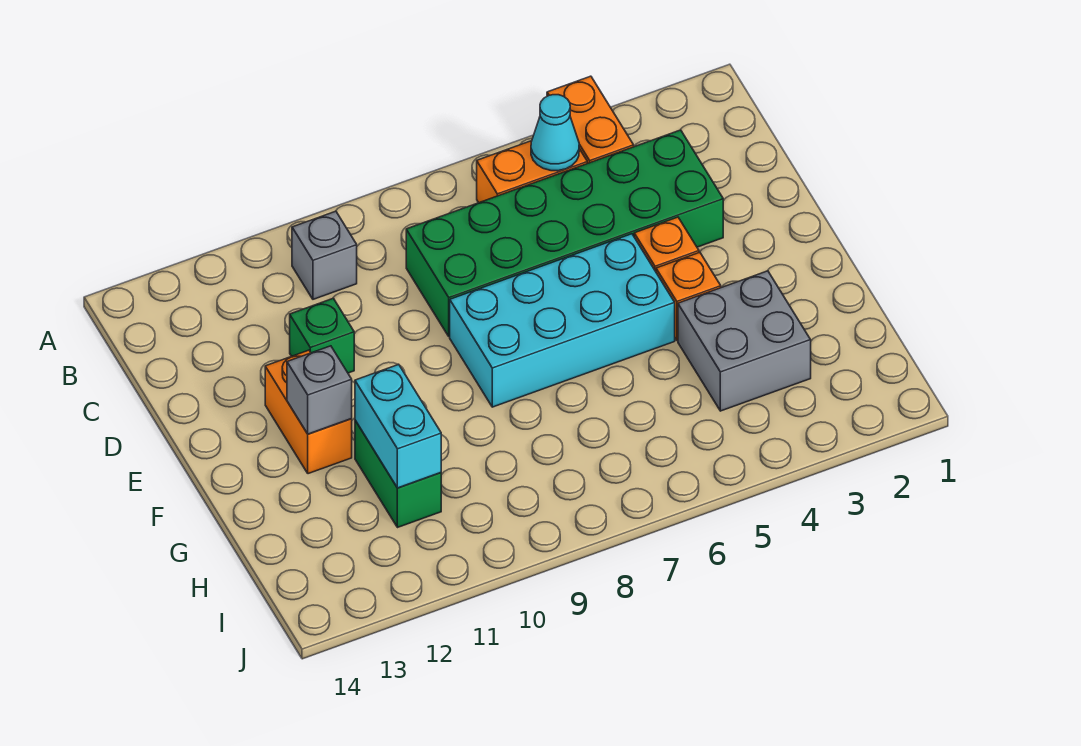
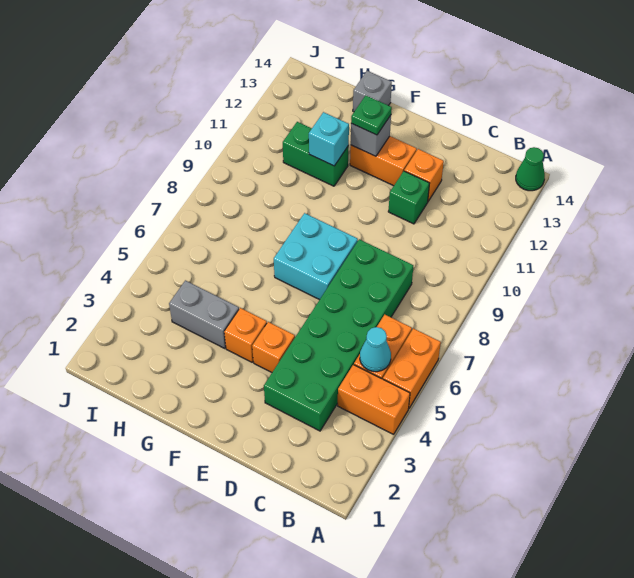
none -> orange 1x2 brick [383,328,441,408]
none -> green 1x1 cone [516,147,545,191]
grey 1x1 brick [292,211,357,299] -> grey 1x1 brick moved to [353,71,392,112]
none -> orange 1x1 brick [404,149,444,201]
cyan 2x4 brick [450,234,675,407] -> cyan 2x2 brick [274,213,358,300]
none -> green 1x1 plate [351,95,392,135]
grey 2x2 brick [678,271,811,411] -> grey 1x2 brick [169,280,239,349]
cyan 1x2 brick [355,364,441,488] -> cyan 1x1 brick [309,112,349,166]

